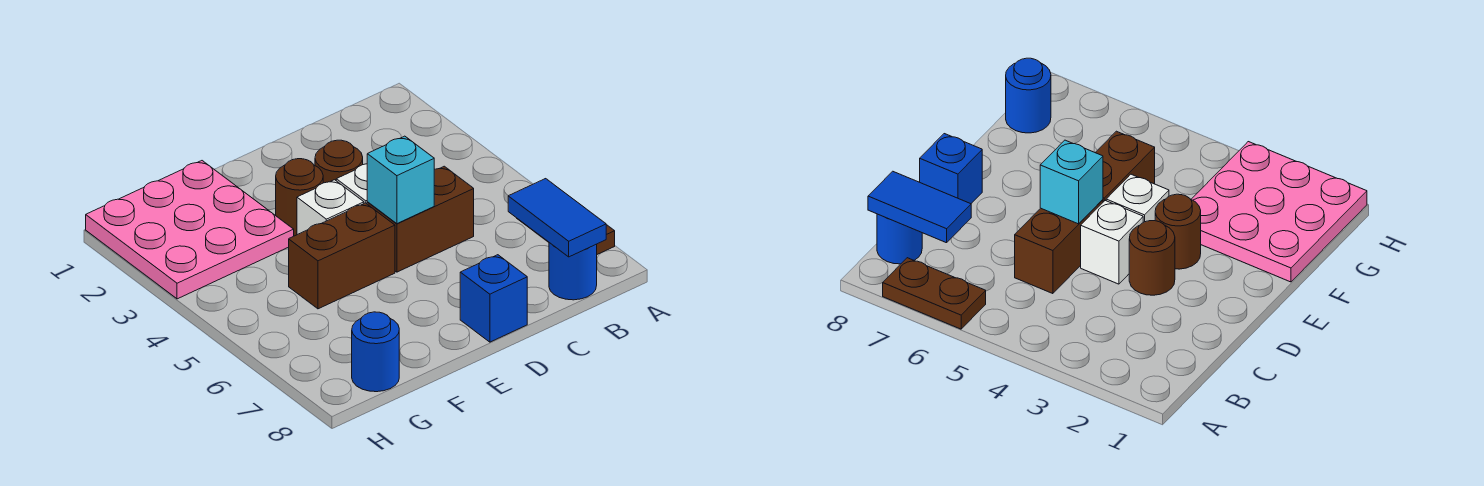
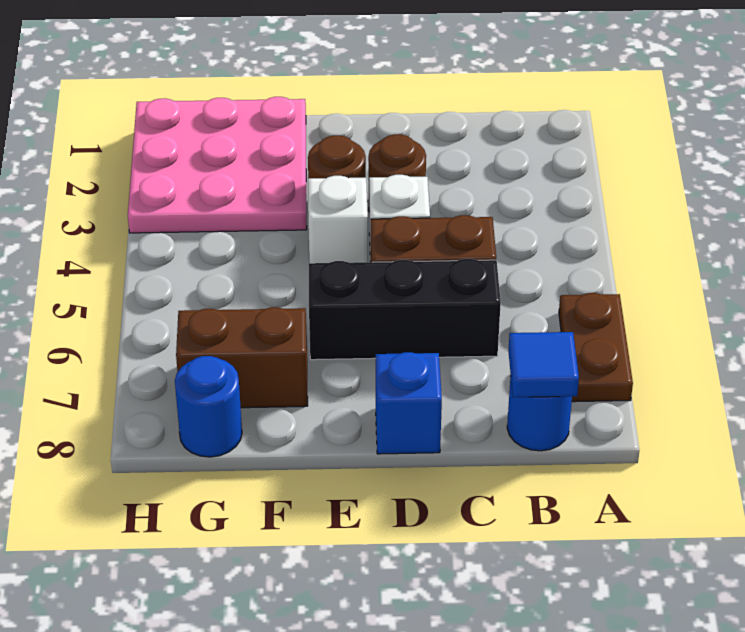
blue 1x2 tile [508,179,606,257] -> blue 1x1 tile [508,332,579,397]
none -> black 1x3 brick [309,259,501,360]
cyan 1x1 brick [367,136,434,224] -> none
brown 1x2 brick [289,203,395,309] -> brown 1x2 brick moved to [176,307,308,408]

